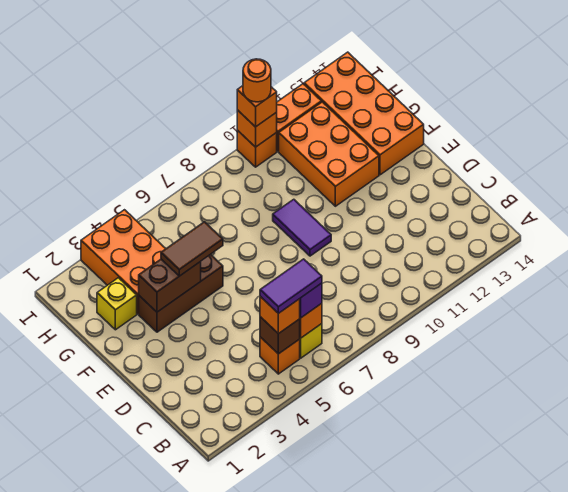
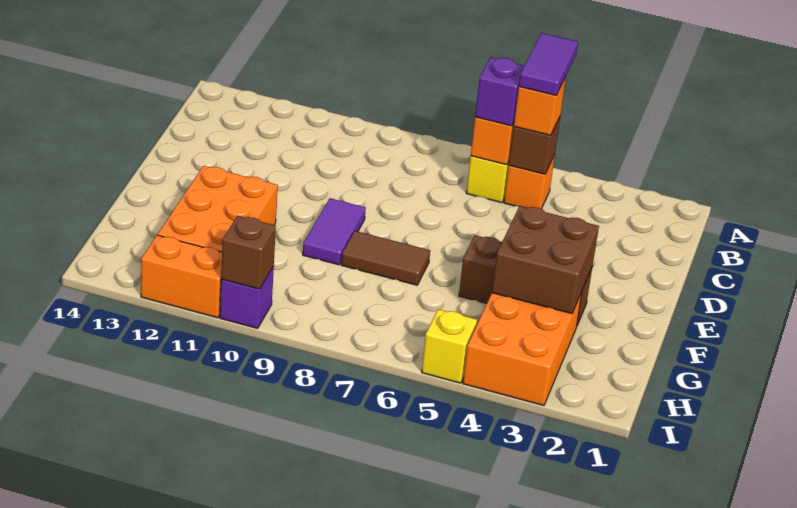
purple 1x2 tile [260,259,322,313] -> purple 1x2 tile turned to [519,33,578,95]
brown 1x2 brick [139,259,201,312] -> brown 2x2 brick [492,206,599,314]
brown 1x2 tile [161,222,223,276] -> brown 1x2 tile moved to [341,231,430,285]
orange 2x4 brick [304,52,424,175] -> none
yellow 1x1 brick [97,278,137,330] -> yellow 1x1 brick moved to [422,309,477,383]
orange 1x1 brick [237,130,277,167] -> purple 1x1 brick [220,266,274,328]
orange 1x1 brick [237,110,277,147] -> brown 1x1 brick [221,216,276,289]
orange 1x1 brick [237,86,277,127] -> none
orange 1x1 round brick [243,59,271,102] -> none

